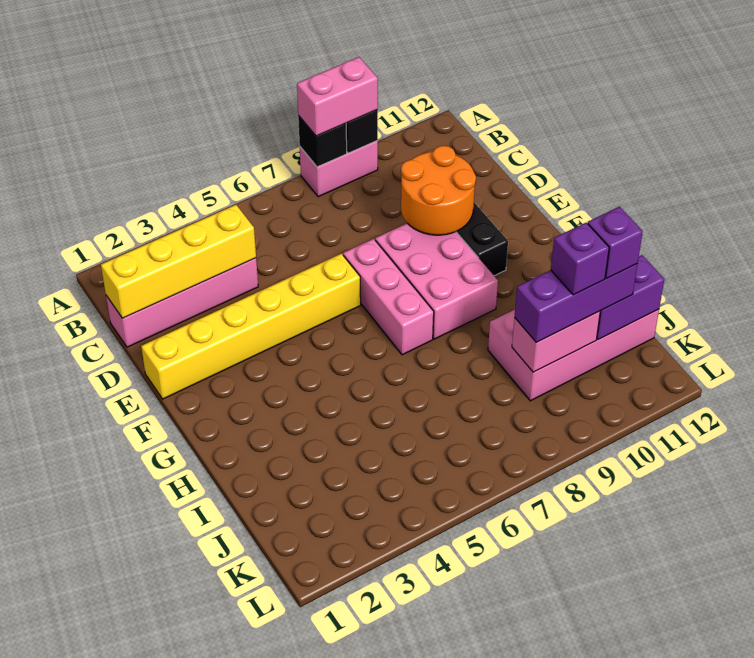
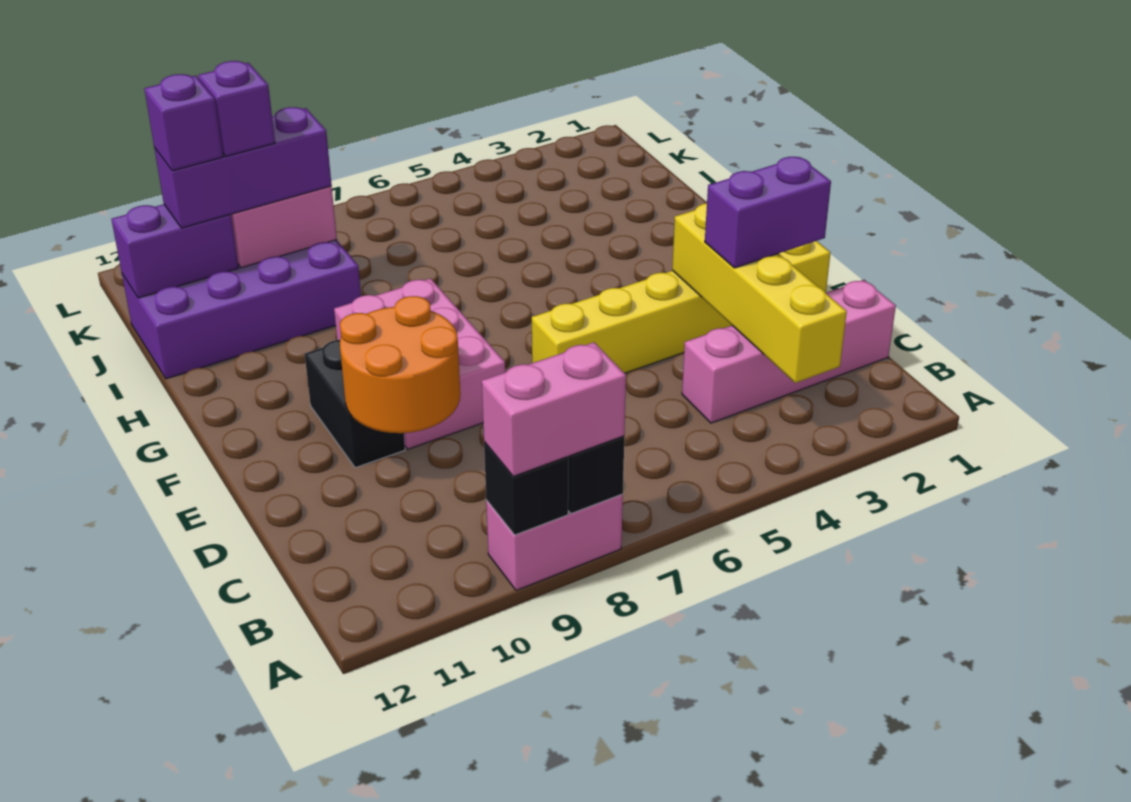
yellow 1x4 brick [101,205,256,318] -> yellow 1x4 brick turned to [672,203,847,383]
none -> purple 1x2 brick [705,157,831,268]
pink 1x3 brick [343,239,434,355] -> none
pink 2x4 brick [488,309,659,401] -> purple 2x4 brick [122,240,361,379]

